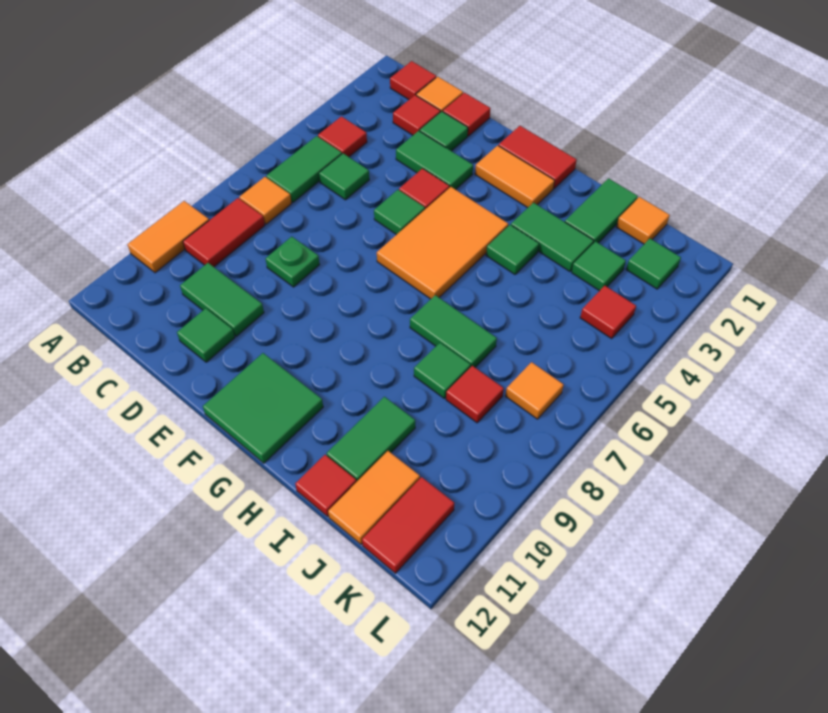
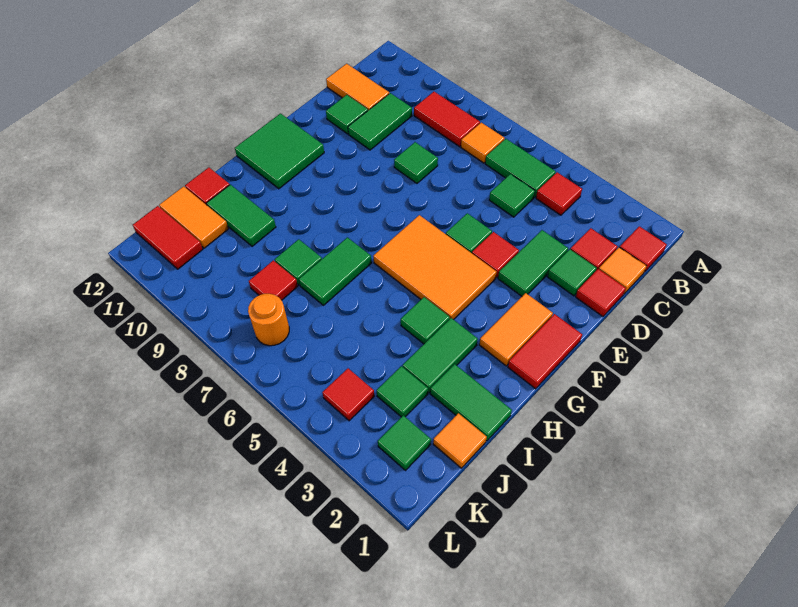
orange 1x2 tile [127,201,209,273] -> orange 1x2 tile moved to [326,64,389,110]
green 1x1 plate [266,237,320,287] -> green 1x1 tile [394,142,438,183]
orange 1x1 tile [506,362,564,419] -> orange 1x1 round brick [248,294,289,346]

